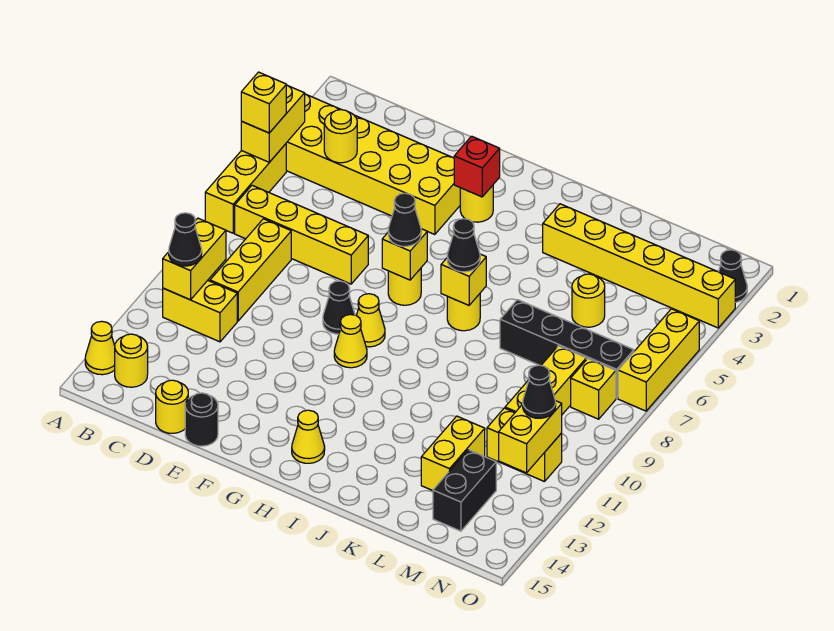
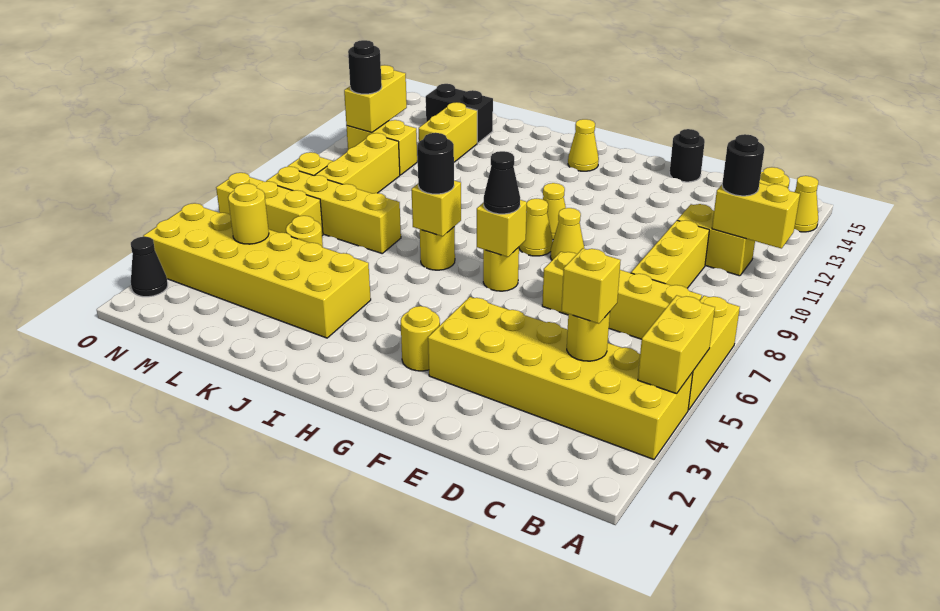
yellow 1x1 brick [241,72,286,133] -> yellow 1x1 brick moved to [562,248,621,324]
yellow 1x2 brick [163,218,226,300] -> yellow 1x2 brick turned to [712,183,800,249]
black 1x1 cone [169,213,202,266] -> black 1x1 round brick [722,134,764,196]
yellow 1x1 round brick [156,380,188,433] -> yellow 1x1 round brick moved to [228,184,269,244]
black 1x1 cone [323,281,355,334] -> yellow 1x1 cone [550,208,584,260]
red 1x1 brick [454,136,500,197] -> none
black 1x1 cone [447,219,480,272] -> black 1x1 round brick [417,133,454,194]
yellow 1x6 brick [543,204,735,328] -> yellow 2x6 brick [144,203,371,338]
black 1x4 brick [500,300,634,398] -> yellow 1x4 brick [266,167,401,253]
black 1x2 brick [433,450,496,531] -> black 1x2 brick turned to [426,84,493,143]
black 1x1 cone [523,365,556,418] -> black 1x1 round brick [348,40,382,94]
yellow 1x3 brick [618,309,699,411] -> yellow 1x3 brick turned to [216,173,323,236]

